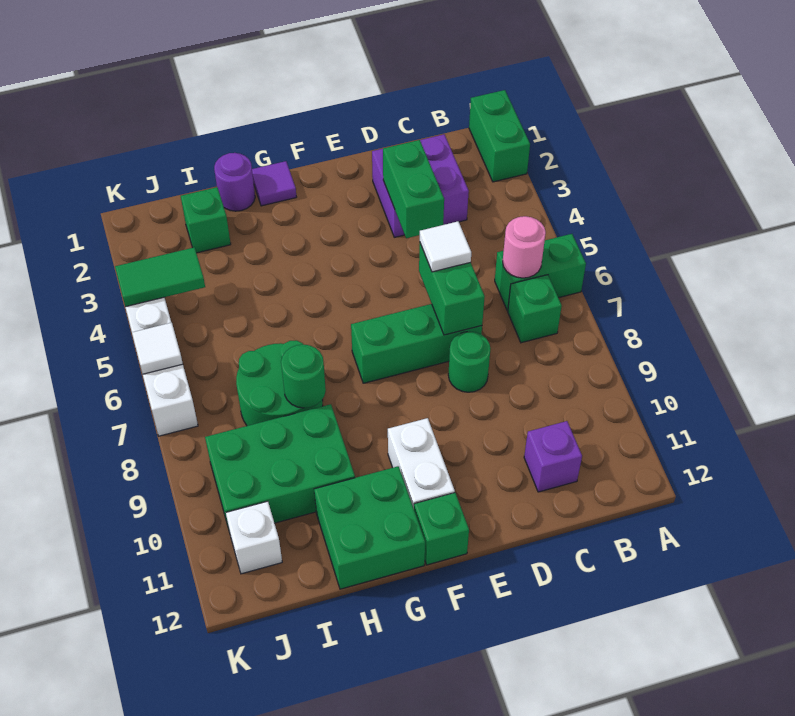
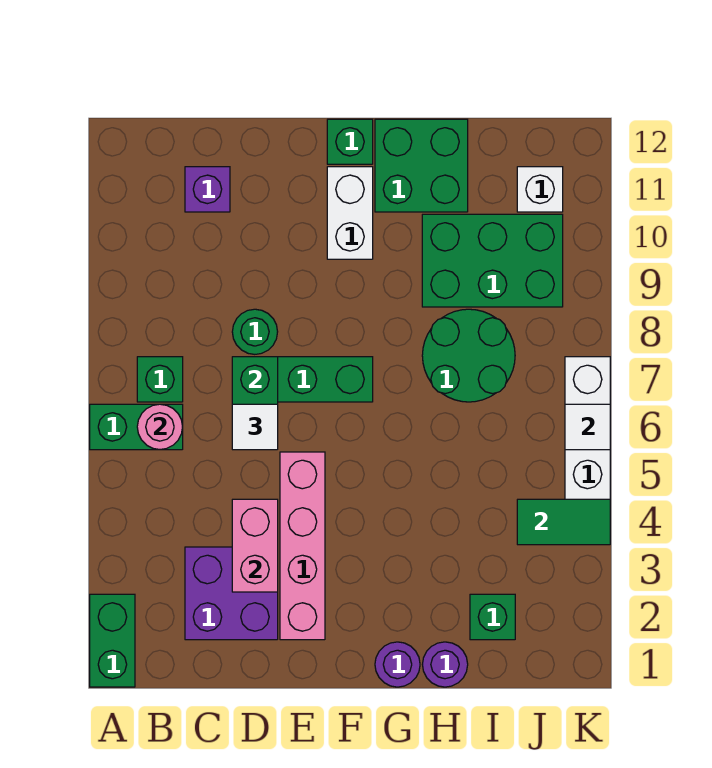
green 1x2 brick [383,140,444,238] -> pink 1x2 brick [232,499,278,592]
none -> pink 1x4 brick [280,452,325,640]
purple 1x1 tile [252,161,296,206] -> purple 1x1 round brick [375,642,420,687]
green 1x1 round brick [281,344,326,408] -> none

